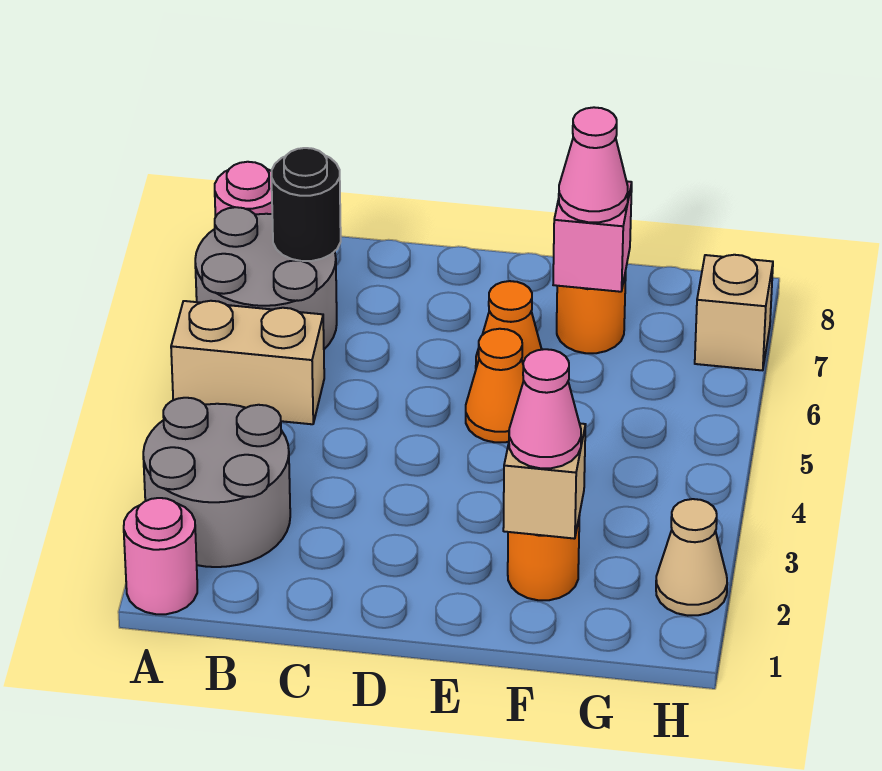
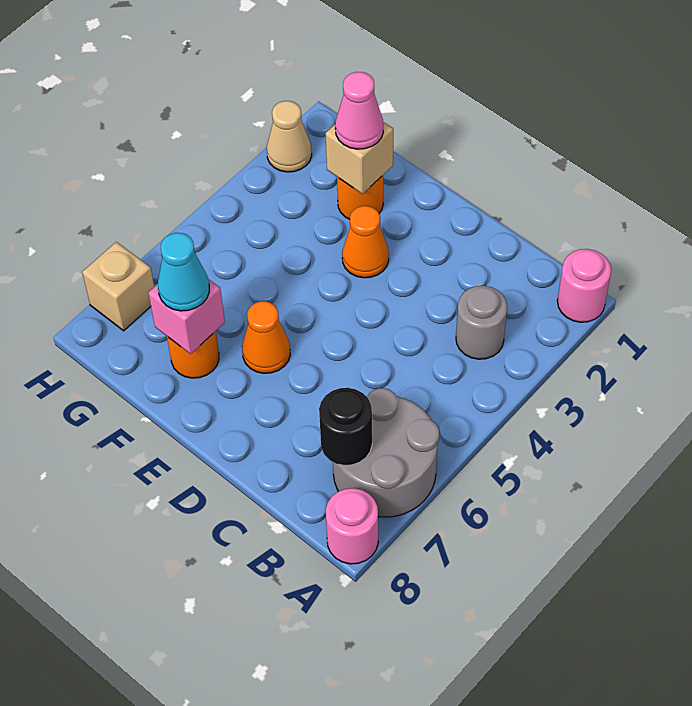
grey 2x2 round brick [143,398,290,567] -> grey 1x1 round brick [456,286,507,359]
tan 1x2 brick [171,301,324,424] -> none
orange 1x1 cone [466,329,524,442] -> orange 1x1 cone moved to [342,206,389,278]
pink 1x1 cone [559,107,628,222] -> cyan 1x1 cone [158,233,209,311]

